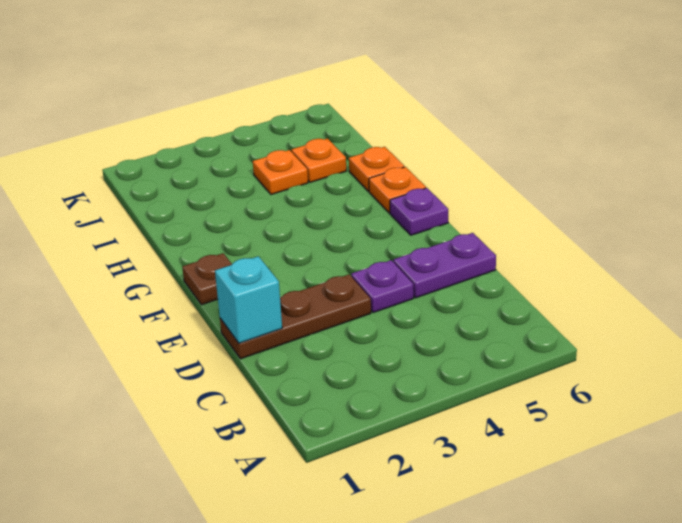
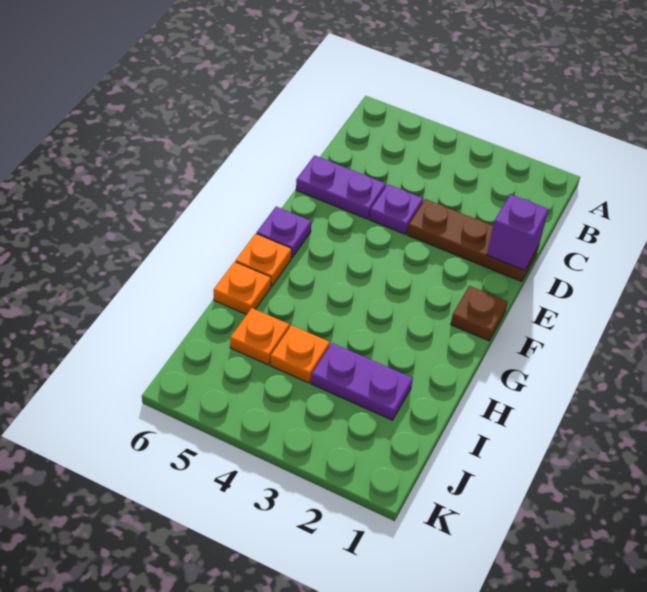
cyan 1x1 brick [215,256,282,343] -> purple 1x1 brick [487,194,549,271]
none -> purple 1x2 plate [311,343,413,420]

